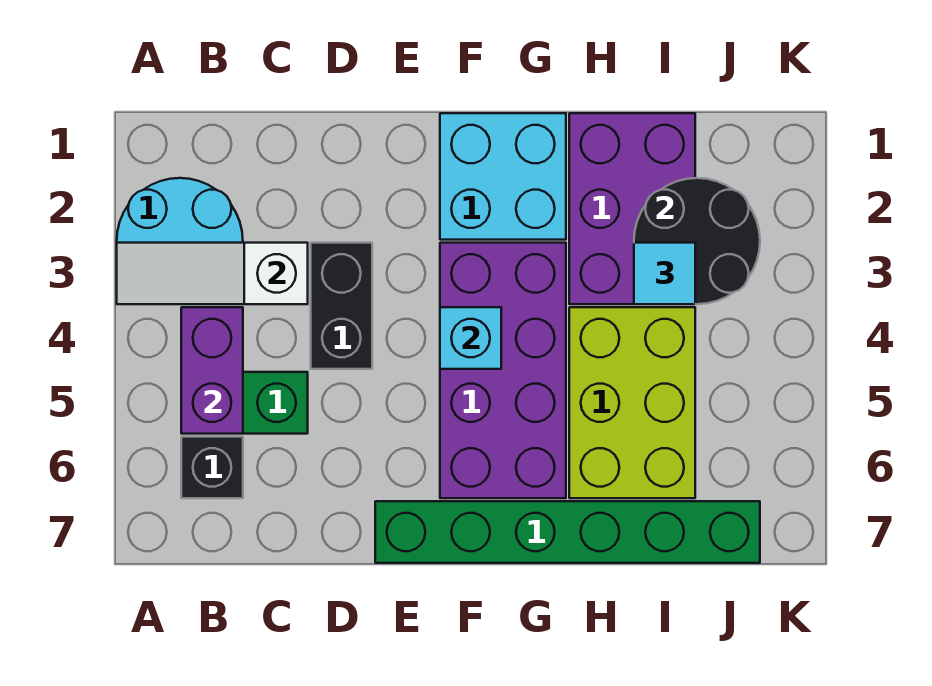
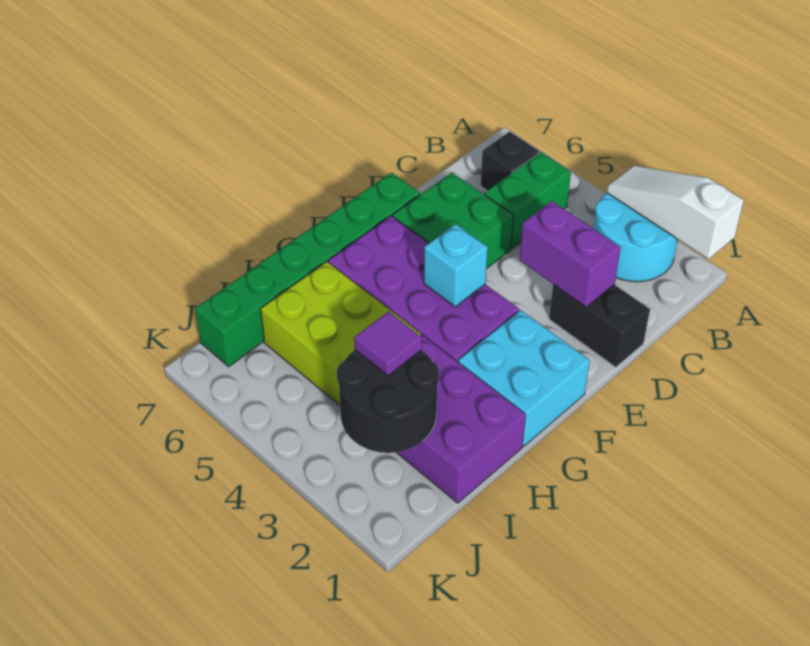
white 1x3 slope [117,243,308,304] -> white 1x3 slope turned to [607,166,744,259]
purple 1x2 brick [181,307,243,434] -> purple 1x2 brick moved to [519,201,621,307]
black 1x2 brick [311,243,372,369] -> black 1x2 brick moved to [549,284,650,367]
none -> green 2x2 brick [392,173,513,269]
cyan 1x1 tile [634,243,695,304] -> purple 1x1 tile [354,312,422,376]

